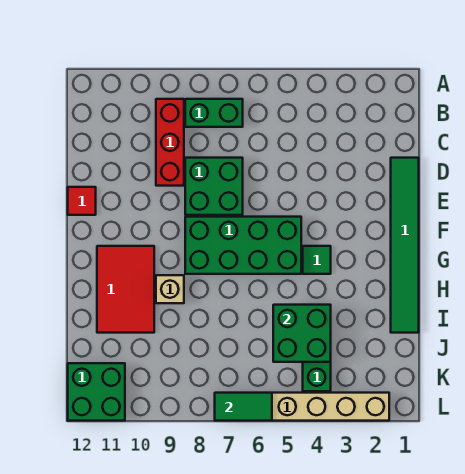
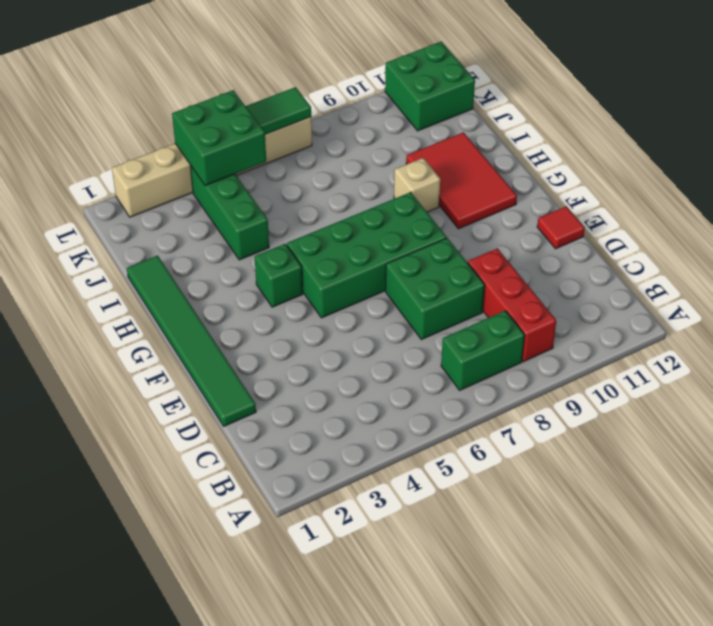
green 1x1 tile [303,246,331,274] -> green 1x1 brick [255,244,303,307]
green 2x2 brick [273,305,331,362] -> green 2x2 brick moved to [172,90,266,186]

